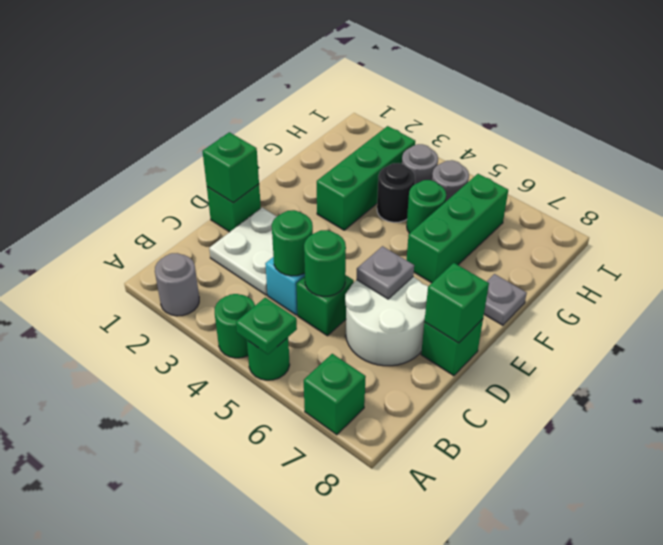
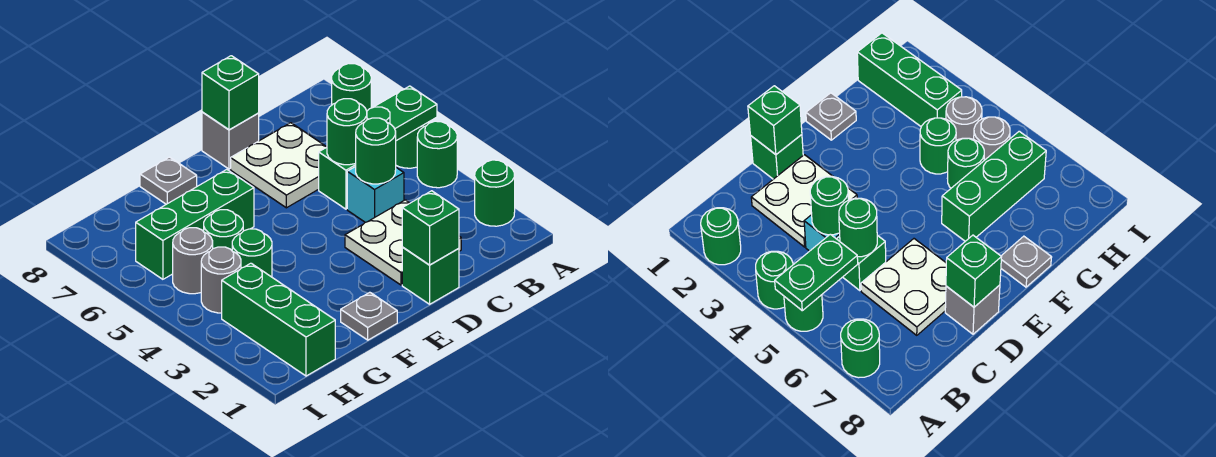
grey 1x1 round brick [155,253,199,316] -> green 1x1 round brick [475,160,515,226]
green 1x1 plate [236,298,297,354] -> green 1x2 plate [367,86,437,141]
green 1x1 brick [304,354,366,435] -> green 1x1 round brick [332,64,371,111]
white 2x2 round brick [345,277,428,366] -> white 2x2 plate [231,123,326,208]
grey 1x1 plate [357,246,414,299] -> grey 1x1 plate moved to [341,292,397,340]
green 1x1 brick [421,319,483,376] -> grey 1x1 brick [202,112,259,169]
green 1x3 brick [317,126,415,230] -> green 1x3 brick turned to [222,263,335,376]
black 1x1 round brick [377,163,415,222] -> green 1x1 round brick [232,229,272,277]

